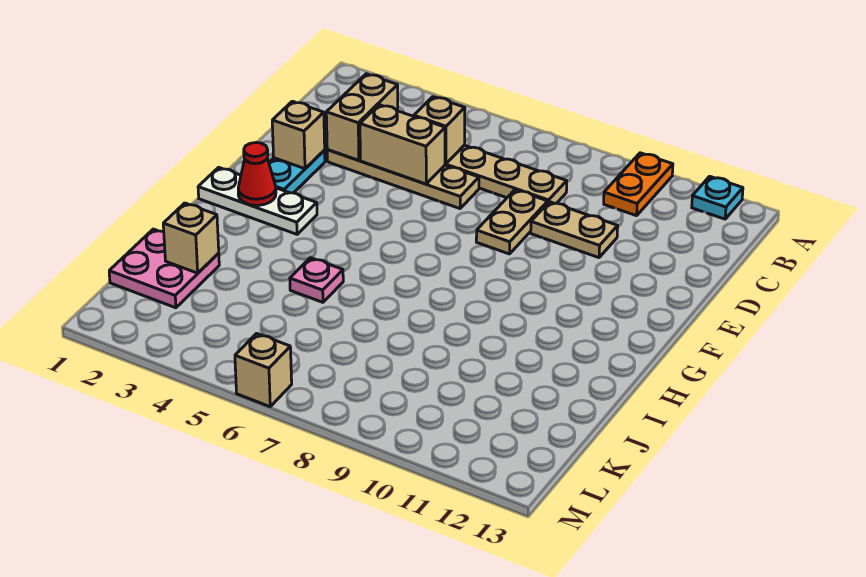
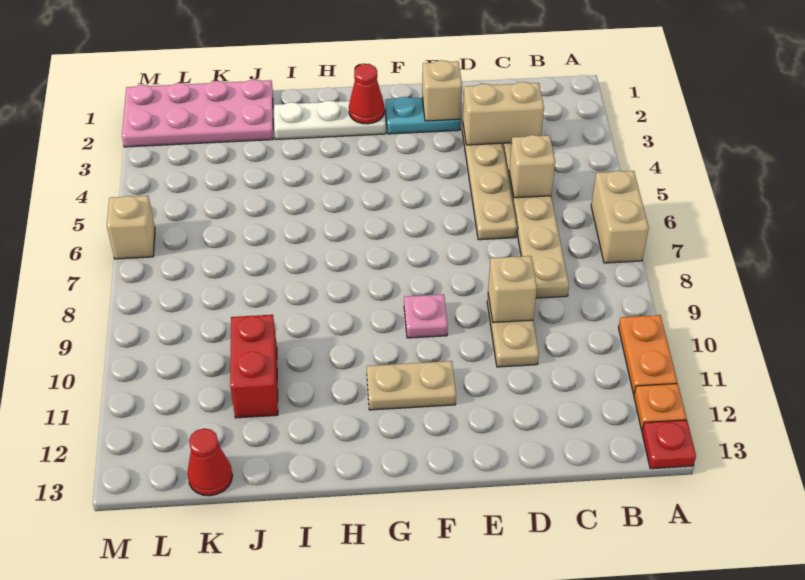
orange 1x2 plate [604,153,673,216] -> orange 1x2 plate turned to [618,315,677,394]
cyan 1x1 plate [692,176,743,219] -> orange 1x1 plate [634,384,686,430]
none -> red 1x1 plate [642,420,696,469]
tan 1x2 brick [360,105,445,184] -> tan 1x2 brick moved to [591,171,649,263]
tan 1x2 plate [476,190,548,254] -> tan 1x2 plate moved to [367,361,456,410]
white 1x3 plate [198,167,317,234] -> white 1x3 plate turned to [274,100,386,139]
pink 1x1 plate [290,258,343,302] -> pink 1x1 plate moved to [404,294,448,338]
pink 2x2 plate [109,229,219,308] -> pink 2x4 plate [122,79,273,147]
tan 1x1 brick [163,203,219,273] -> tan 1x1 brick moved to [488,256,537,323]
none -> red 1x2 brick [230,315,278,418]
none -> red 1x1 cone [187,428,233,496]

